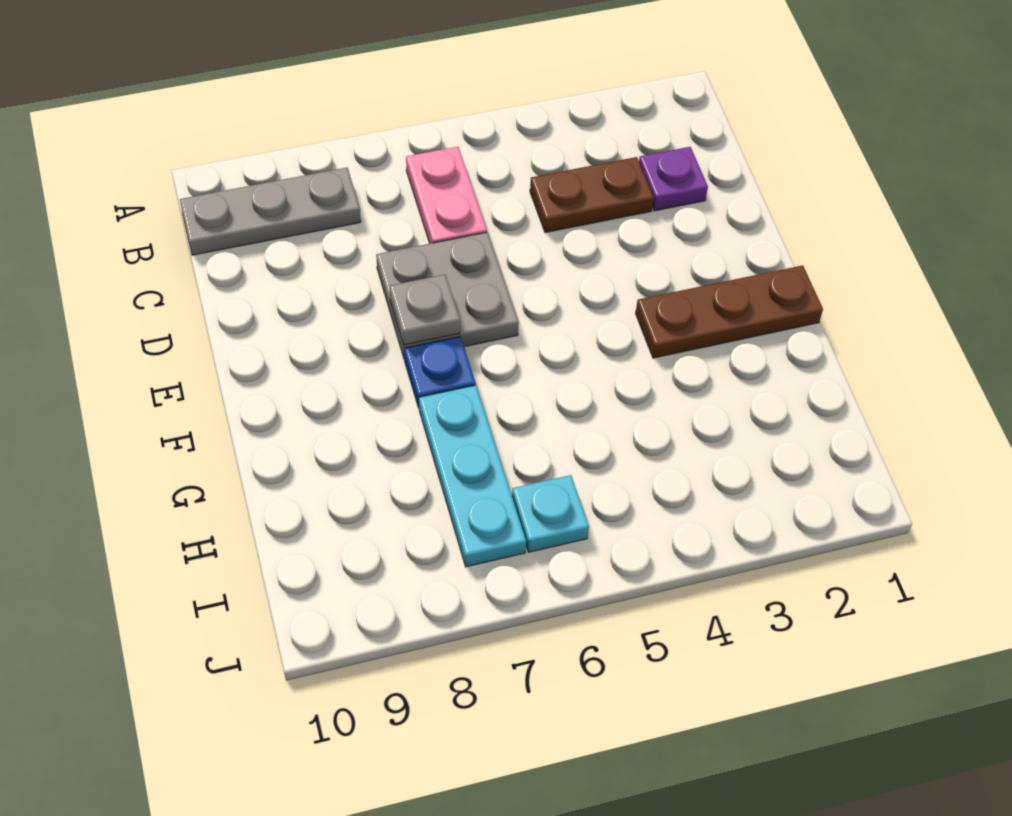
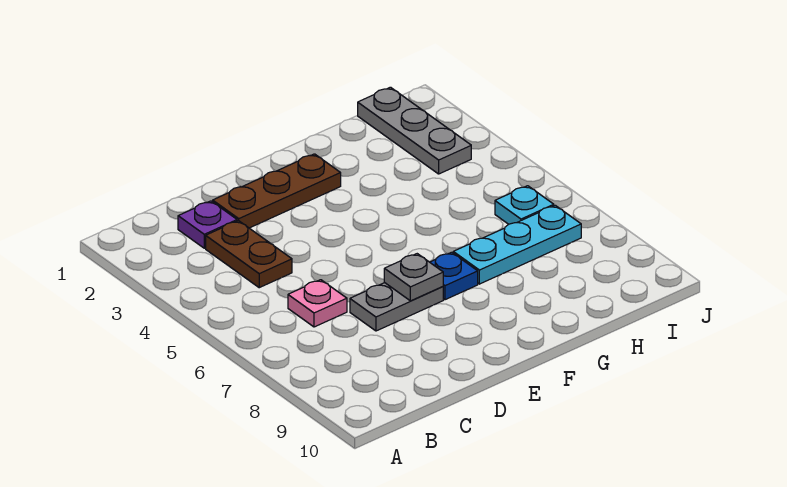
pink 1x2 plate [406,147,487,244] -> pink 1x1 plate [288,280,347,327]
grey 1x3 plate [180,168,361,255] -> grey 1x3 plate moved to [358,87,471,174]
grey 2x2 plate [376,232,519,359] -> grey 1x2 plate [350,283,443,331]
brown 1x3 plate [636,265,823,358] -> brown 1x3 plate turned to [213,154,341,228]

